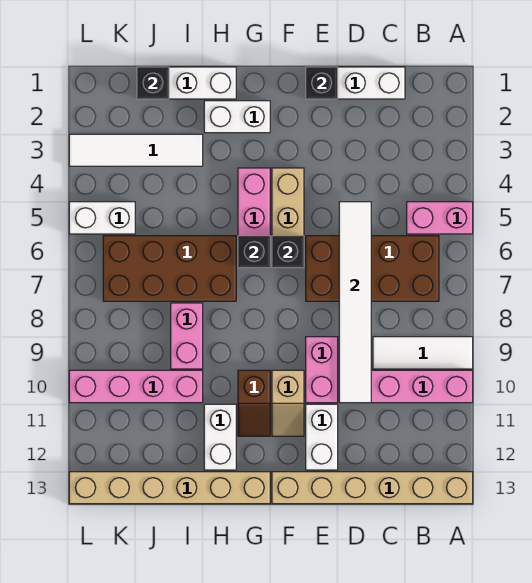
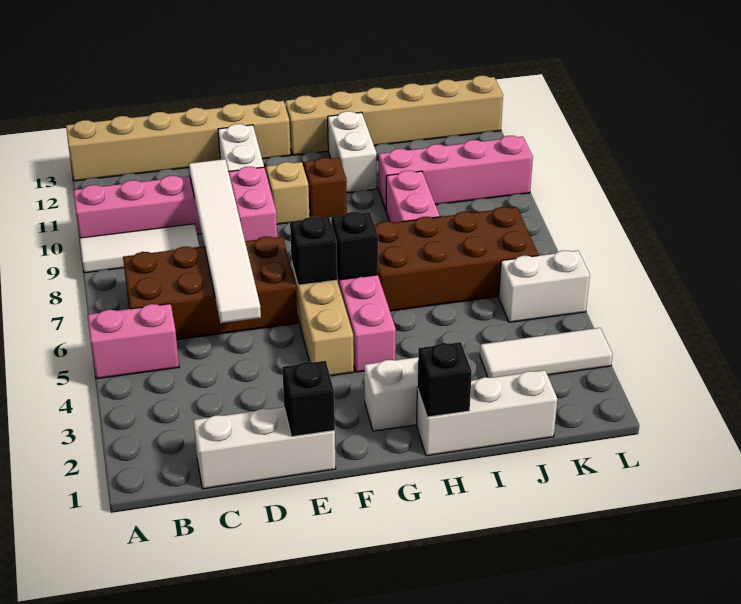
white 1x4 tile [69,134,203,166] -> white 1x3 tile [480,328,613,378]
black 1x1 brick [137,67,169,99] -> black 1x1 brick moved to [417,342,472,417]

